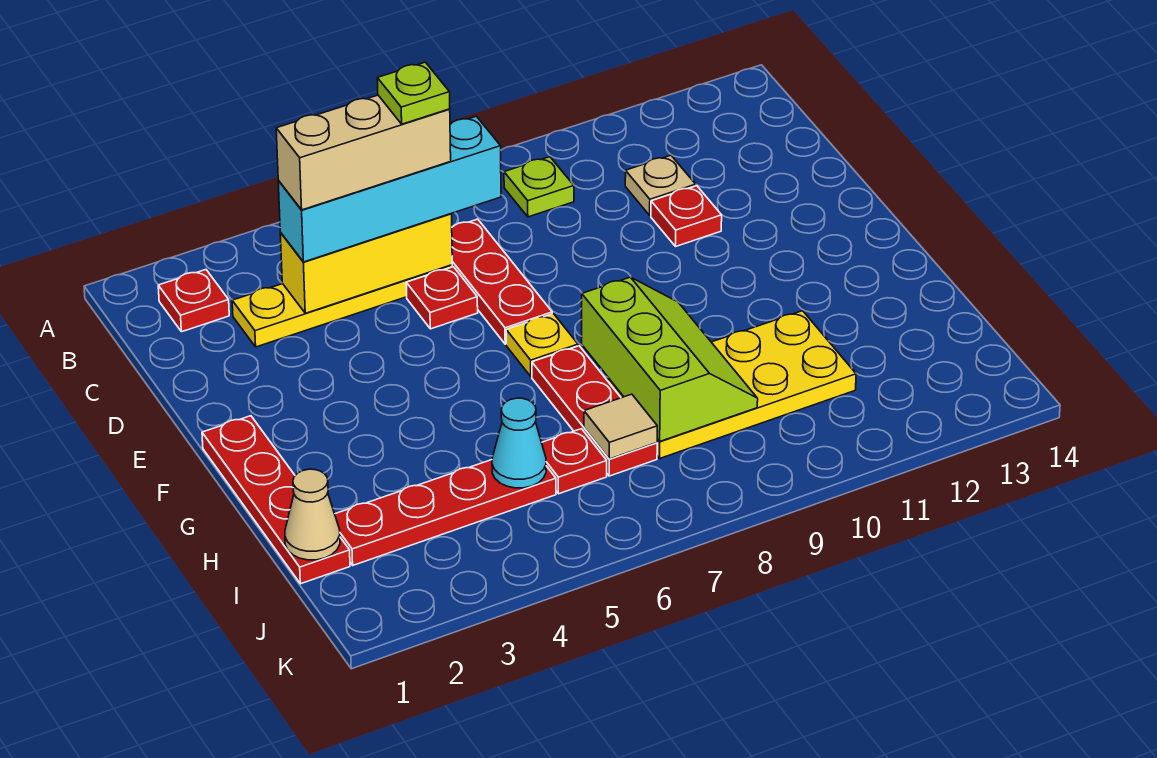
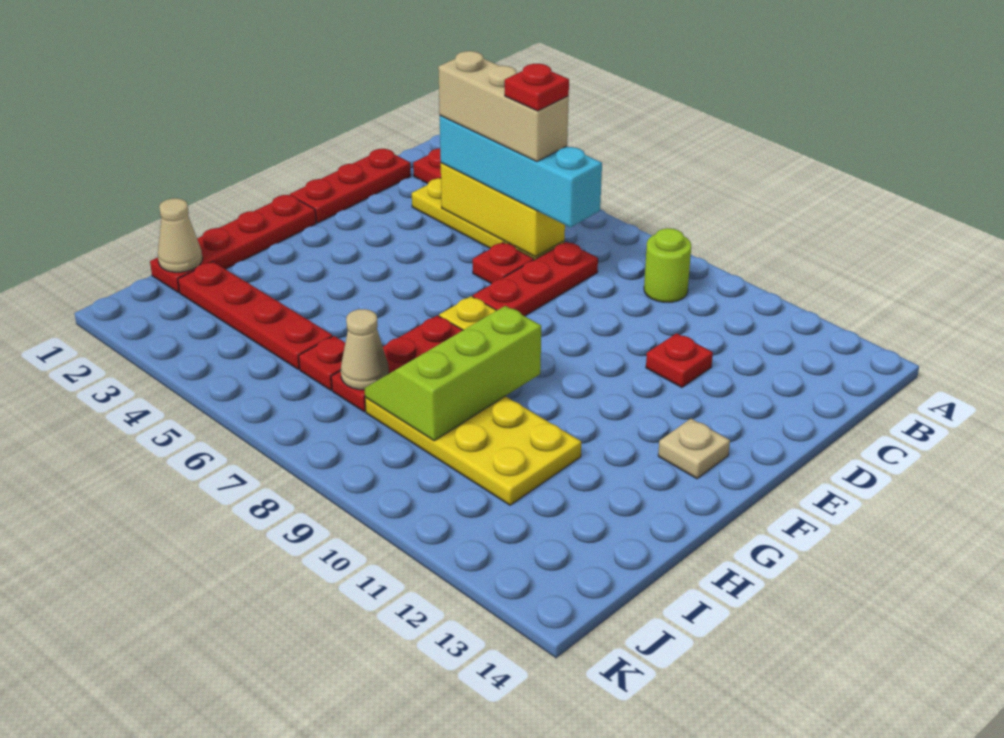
lime 1x1 plate [504,157,574,217] -> lime 1x1 round brick [644,228,691,302]
none -> red 1x3 plate [290,149,411,223]
lime 1x1 plate [377,62,450,124] -> red 1x1 plate [505,64,569,111]
tan 1x1 plate [625,155,696,215] -> tan 1x1 plate moved to [658,419,730,479]
lime 2x3 slope [582,277,758,441] -> lime 2x3 slope turned to [364,306,541,441]
cyan 1x1 cone [492,398,546,488] -> none
tan 1x1 tile [584,394,657,459] -> tan 1x1 cone [341,309,389,390]

